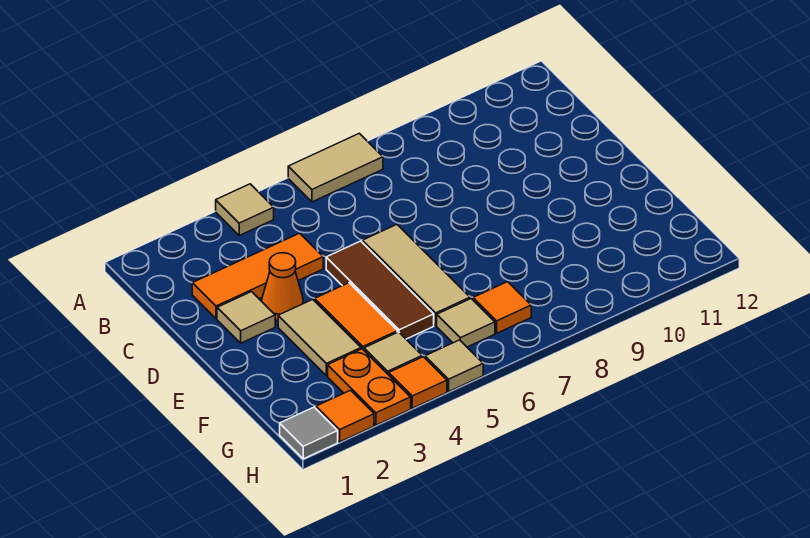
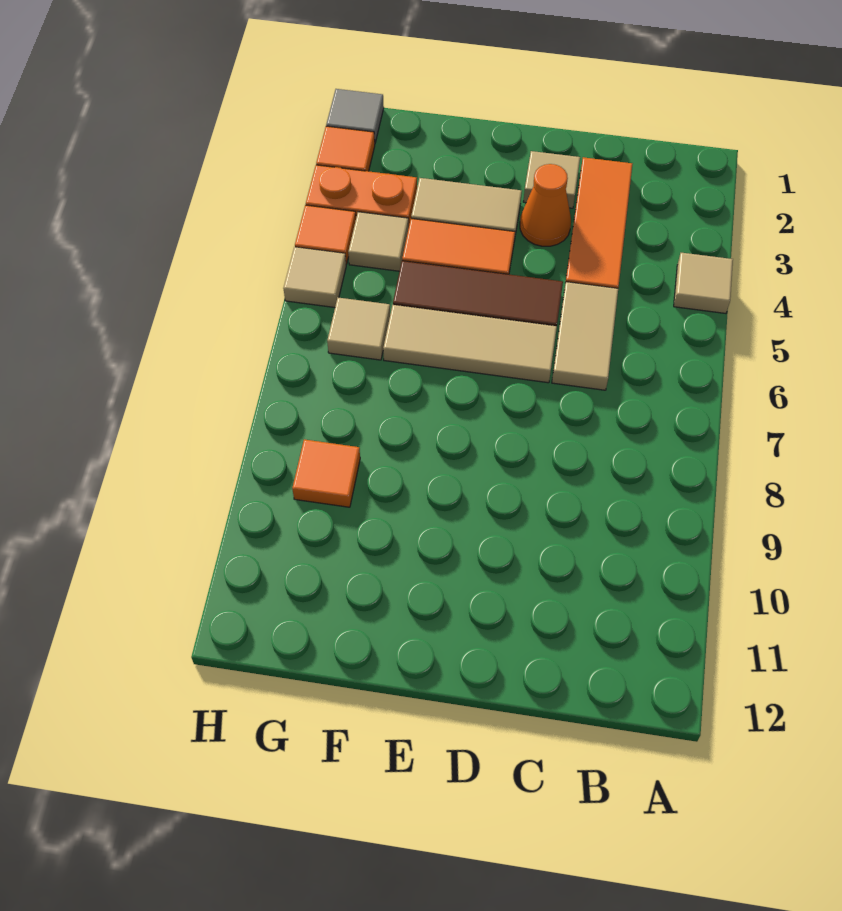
tan 1x2 tile [288,133,383,202] -> tan 1x2 tile moved to [552,282,618,390]
orange 1x1 tile [473,282,531,333] -> orange 1x1 tile moved to [292,439,360,507]

